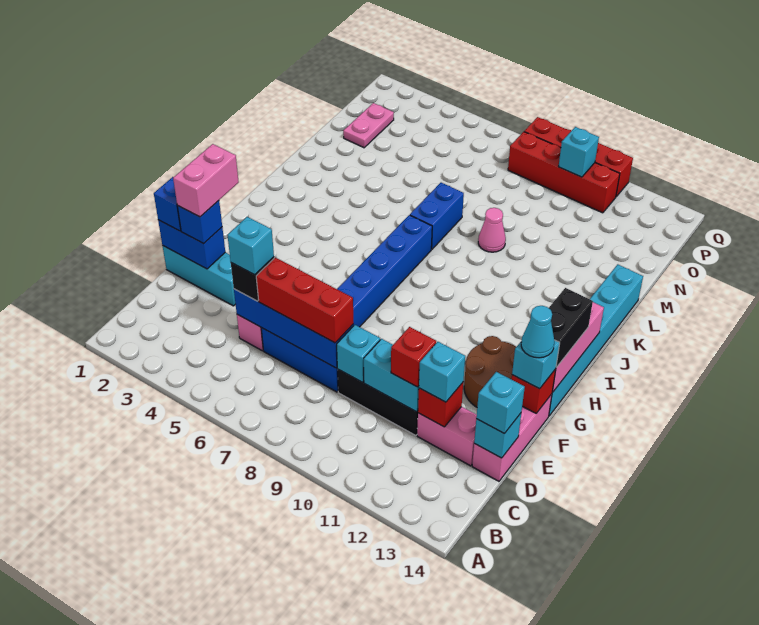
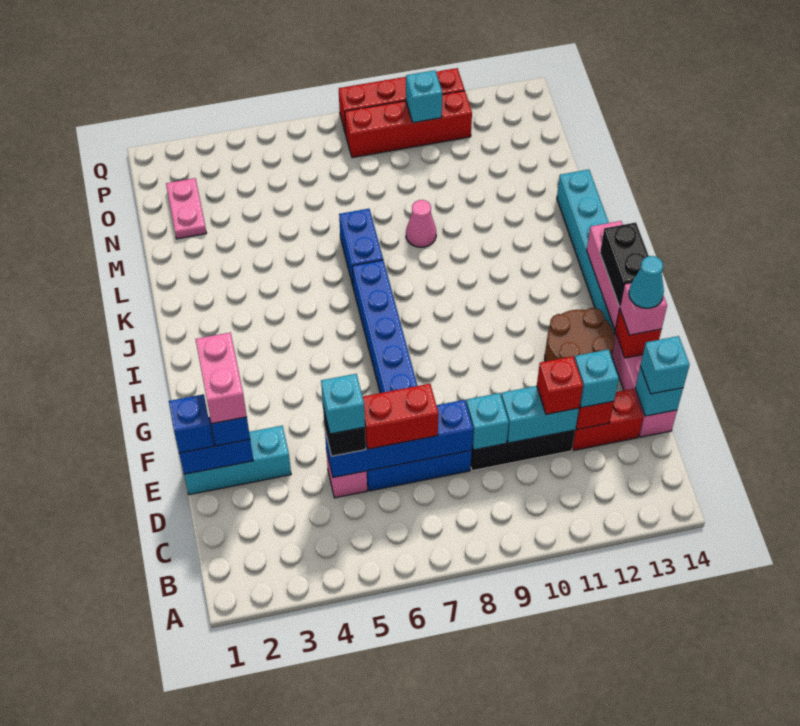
red 1x3 brick [256,258,354,343] -> red 1x2 brick [363,384,439,449]
pink 1x2 brick [417,407,477,466] -> red 1x2 brick [572,389,643,450]
cyan 1x1 brick [512,340,560,389] -> pink 1x1 brick [620,283,667,335]

